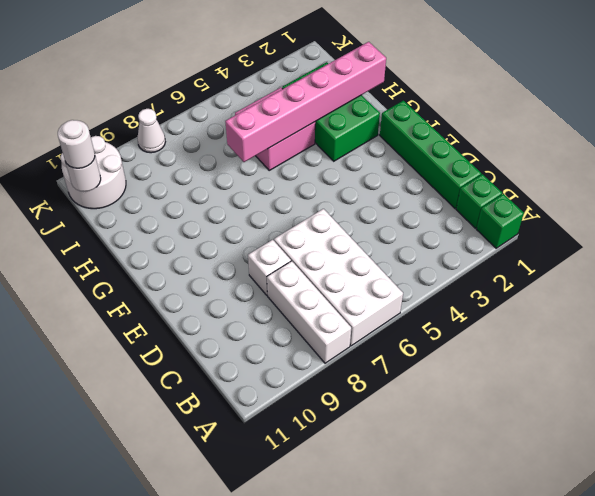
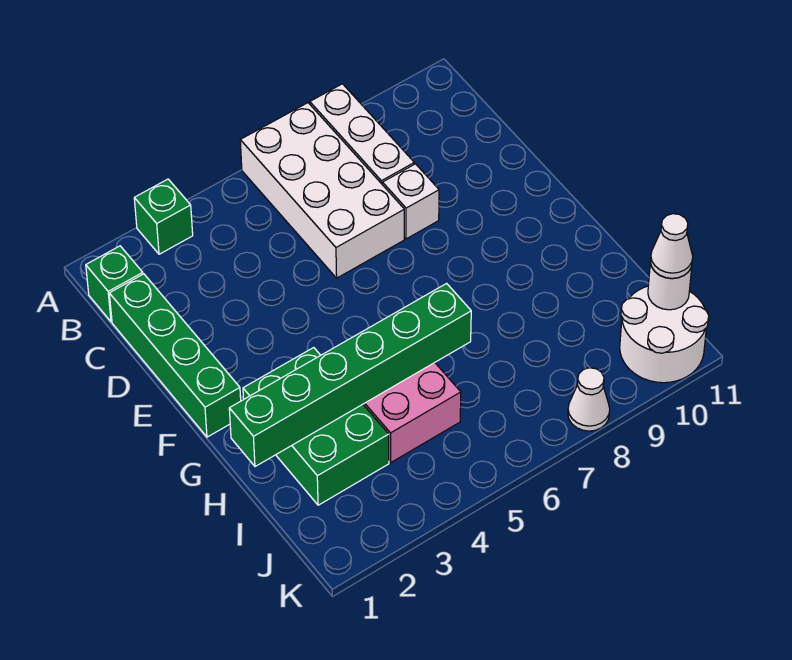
green 1x1 brick [476,194,524,248] -> green 1x1 brick moved to [134,179,193,254]
pink 1x6 brick [225,42,386,162] -> green 1x6 brick [229,283,471,467]
white 1x1 round brick [58,120,95,168] -> white 1x1 cone [650,214,693,278]

